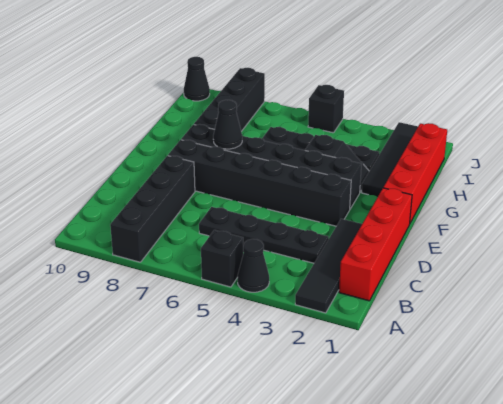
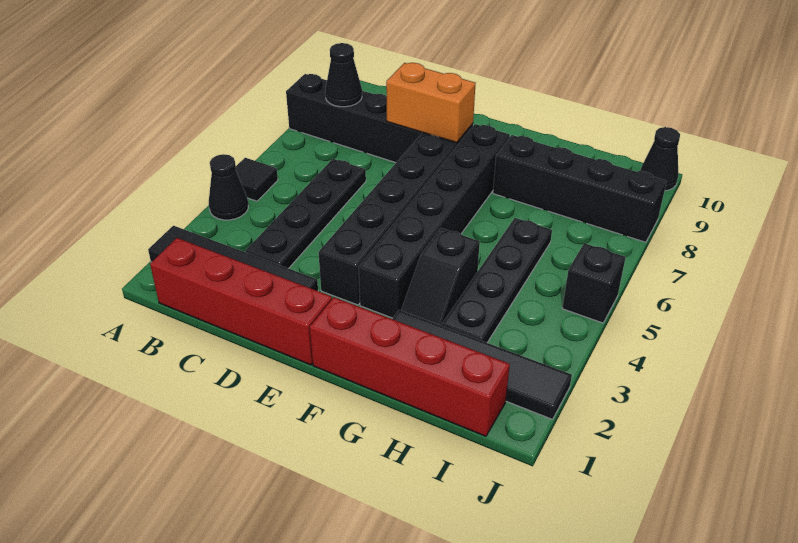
black 1x1 brick [201,230,243,287] -> black 1x1 tile [236,158,278,201]
none -> orange 1x2 brick [386,63,476,143]
black 1x1 cone [213,100,242,149] -> black 1x1 cone moved to [325,43,362,107]

